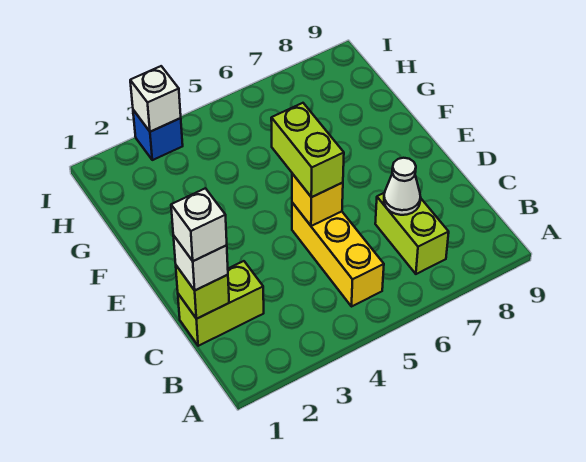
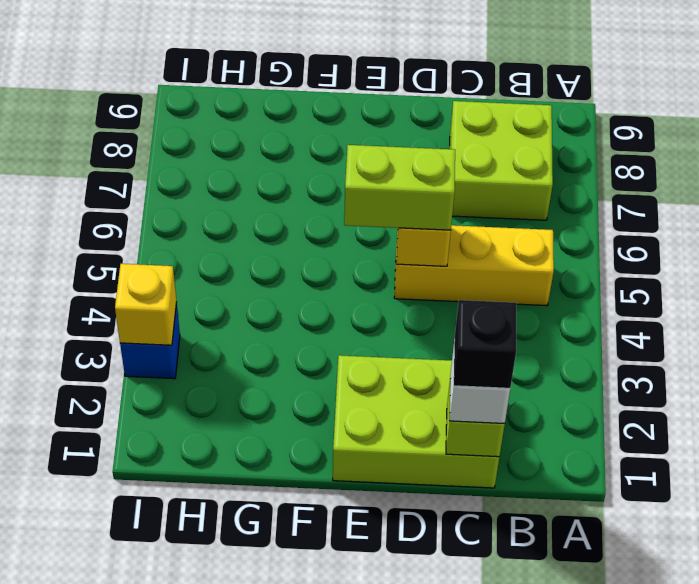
lime 1x2 brick [375,193,449,274] -> lime 2x2 brick [450,101,553,220]
lime 1x2 brick [178,261,264,346] -> lime 2x3 brick [333,355,499,488]
white 1x1 brick [171,188,227,261] -> black 1x1 brick [454,300,516,388]
white 1x1 cone [384,158,421,215] -> none
white 1x1 brick [130,66,181,132] -> yellow 1x1 brick [115,264,177,345]

